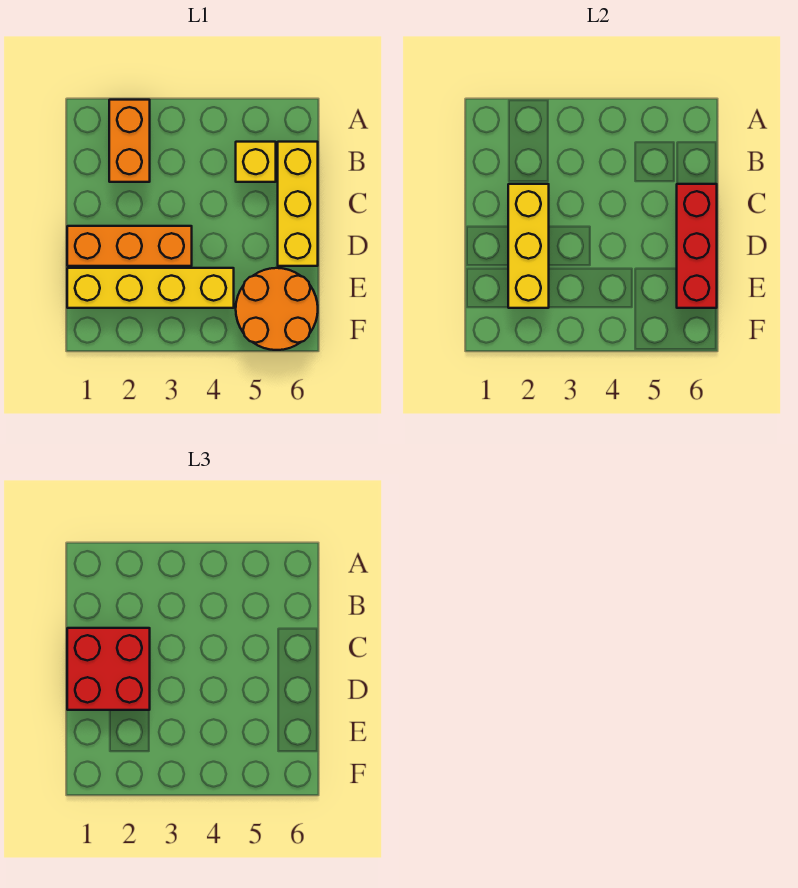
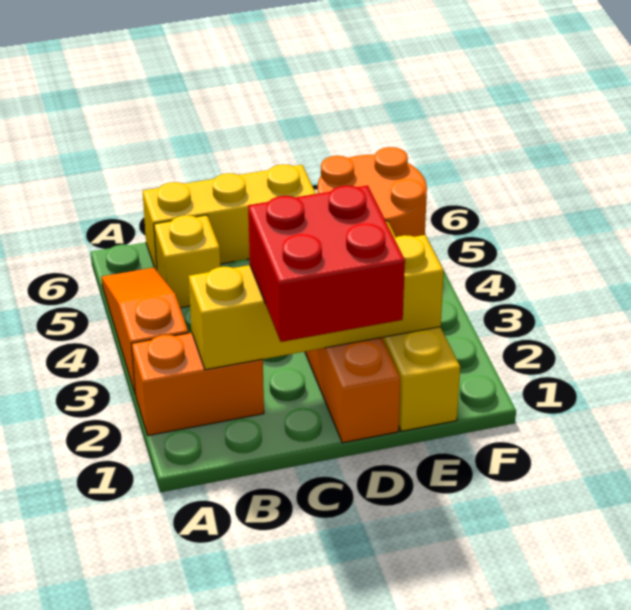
none -> orange 1x3 slope [101,268,188,395]
yellow 1x3 brick [508,184,549,308] -> yellow 1x4 brick [189,235,444,370]
red 1x3 brick [677,184,717,308] -> none

